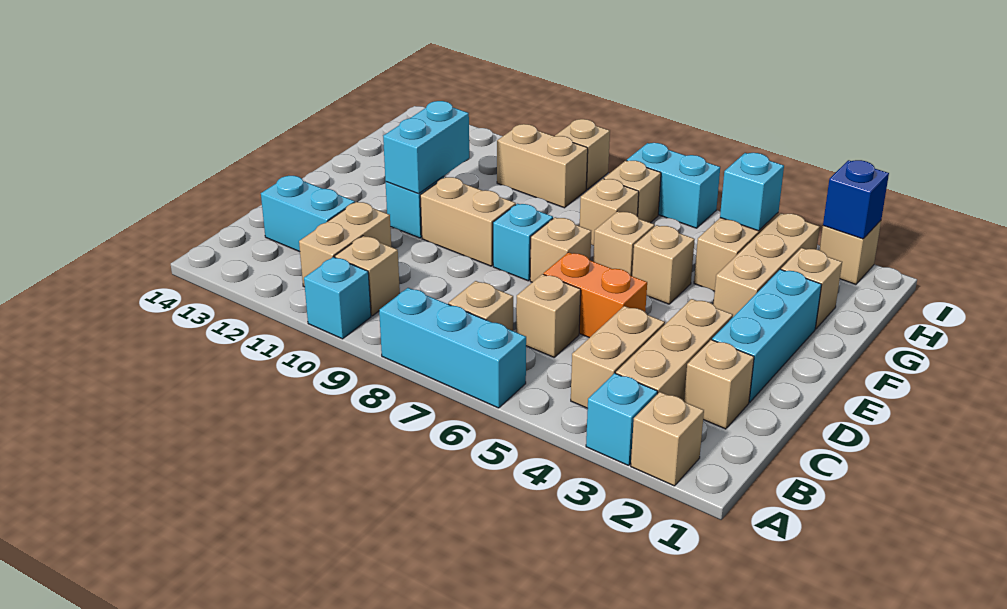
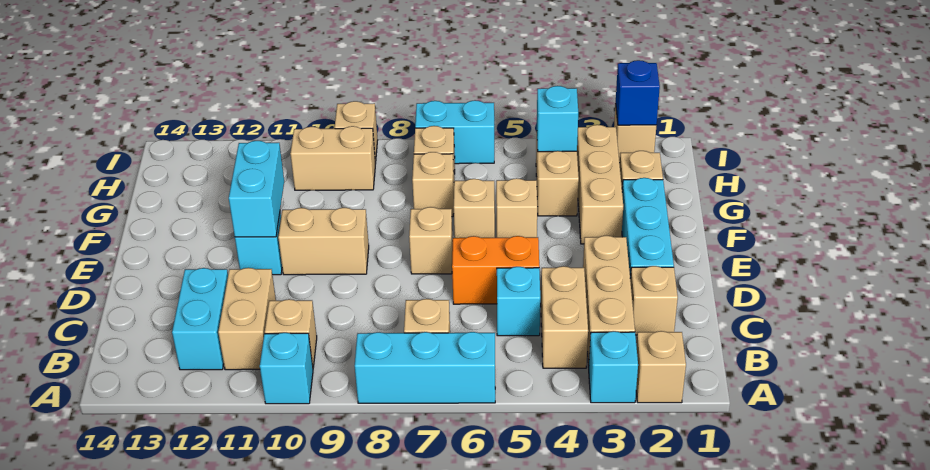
tan 1x1 brick [516,274,581,357] -> none
cyan 1x2 brick [261,176,355,252] -> cyan 1x2 brick turned to [172,268,228,370]
cyan 1x1 brick [493,204,553,281] -> cyan 1x1 brick moved to [497,267,540,336]

